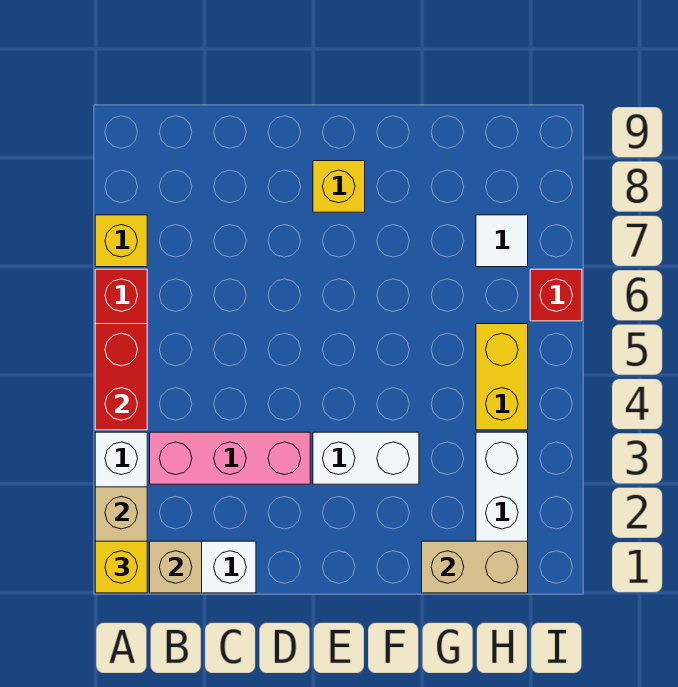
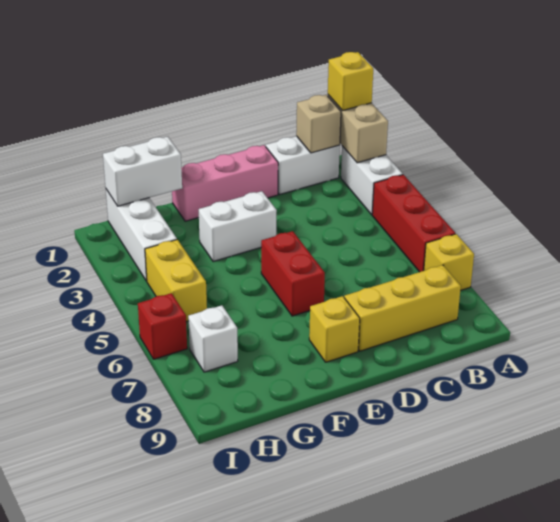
red 1x2 brick [95,324,147,430] -> red 1x2 brick moved to [261,231,325,316]
pink 1x3 brick [150,432,310,484] -> pink 1x3 brick moved to [172,145,278,221]
none -> yellow 1x3 brick [344,265,461,351]
tan 1x2 brick [422,541,528,593] -> white 1x2 brick [103,137,182,206]
white 1x1 tile [476,215,528,267] -> white 1x1 brick [188,305,238,372]

